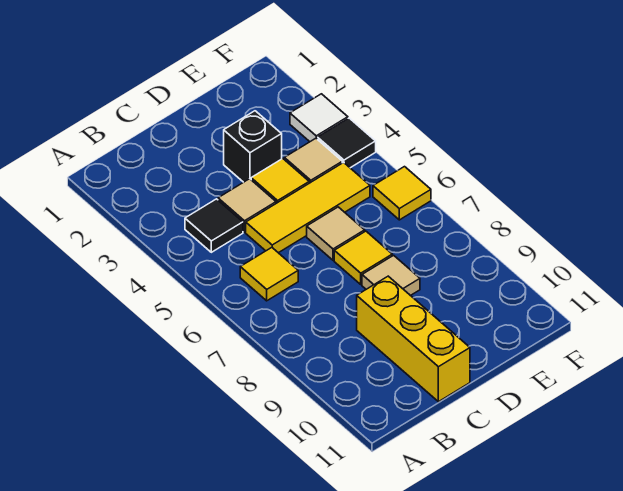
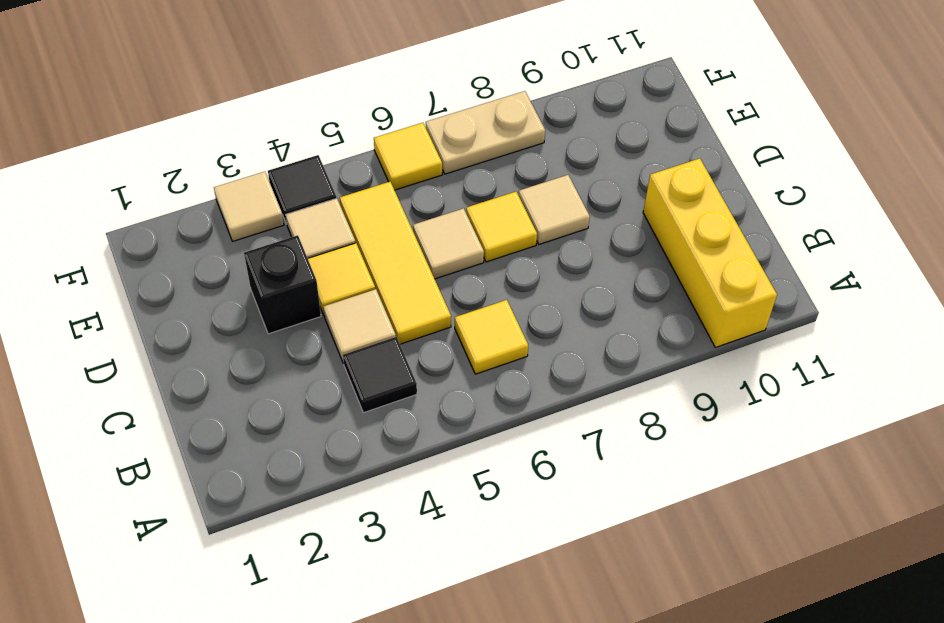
yellow 1x3 brick [357,276,470,402] -> yellow 1x3 brick turned to [643,158,777,347]
white 1x1 tile [290,94,348,142] -> tan 1x1 tile [214,172,284,241]
none -> tan 1x2 plate [426,91,545,174]

